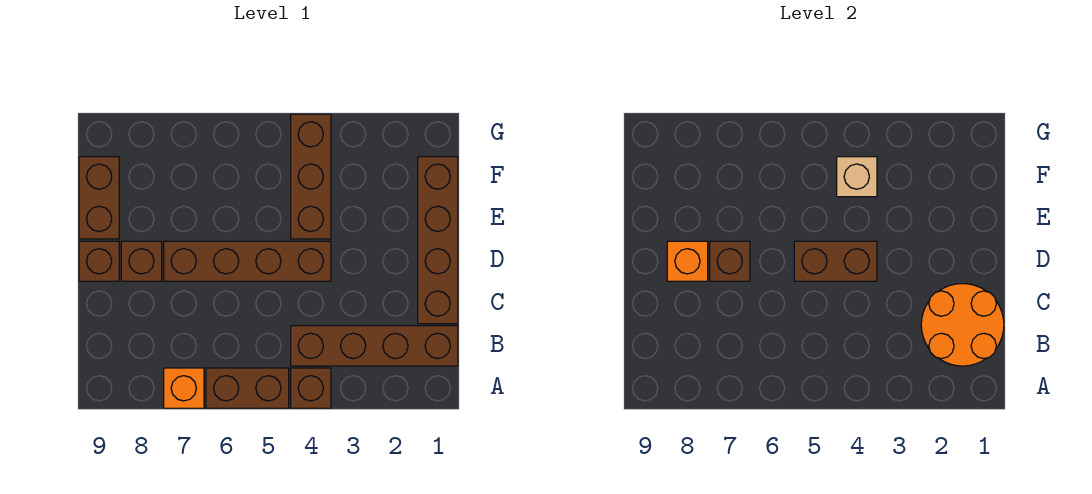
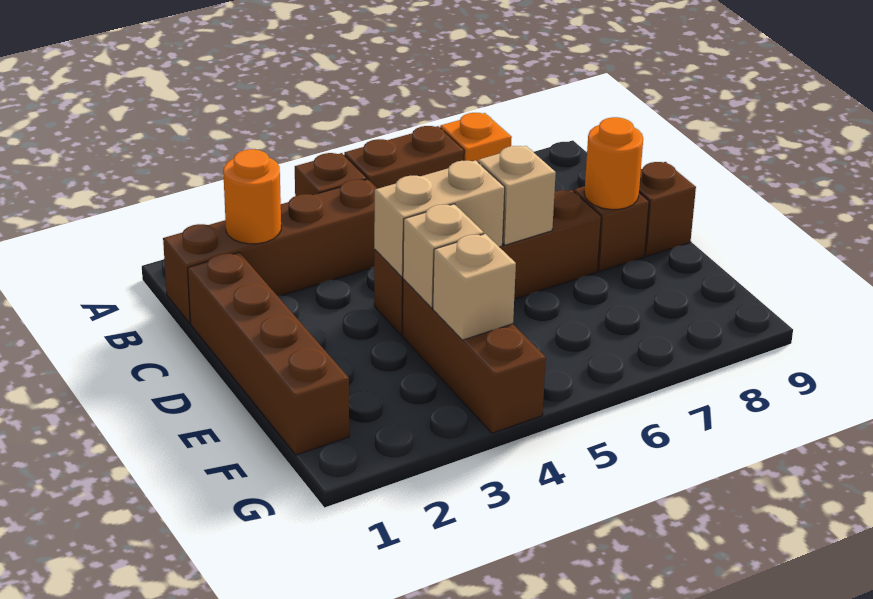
orange 2x2 round brick [921,284,1004,366] -> orange 1x1 round brick [223,149,281,244]
brown 1x2 brick [794,241,877,281] -> tan 1x2 brick [374,160,505,277]
none -> tan 1x1 brick [478,146,556,245]
brown 1x1 brick [710,241,750,281] -> none
orange 1x1 brick [667,241,708,281] -> orange 1x1 round brick [584,117,643,209]
none -> tan 1x1 brick [403,204,484,308]
brown 1x2 brick [79,157,119,239] -> none

